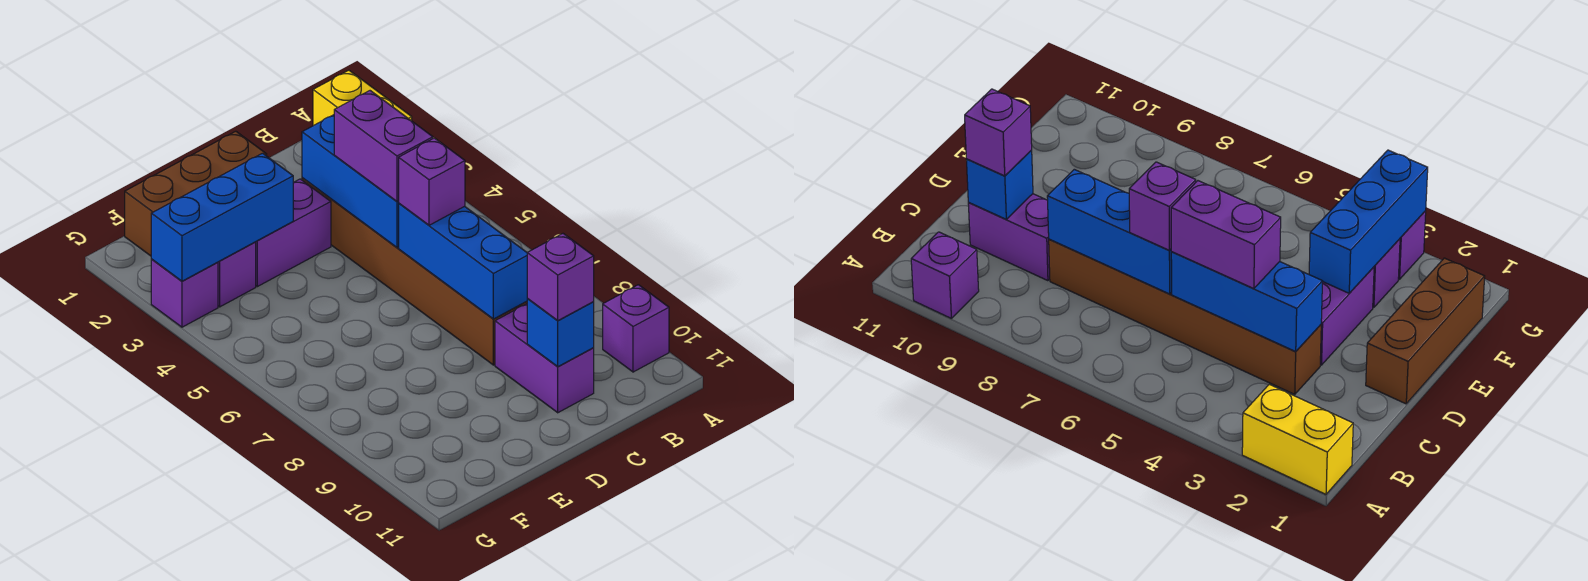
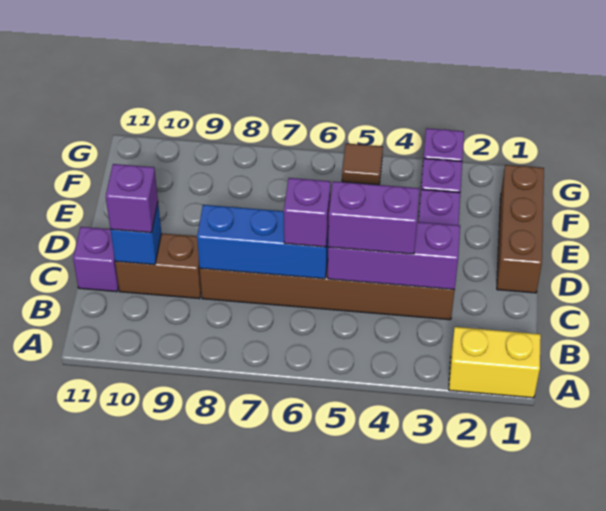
purple 1x1 brick [603,285,669,372] -> purple 1x1 brick moved to [73,227,119,292]
blue 1x3 brick [302,115,399,247] -> purple 1x3 brick [328,222,460,290]
purple 1x2 brick [495,304,594,413] -> brown 1x2 brick [115,233,201,299]
blue 1x3 brick [151,153,294,281] -> none
none -> brown 1x1 tile [342,143,383,185]

